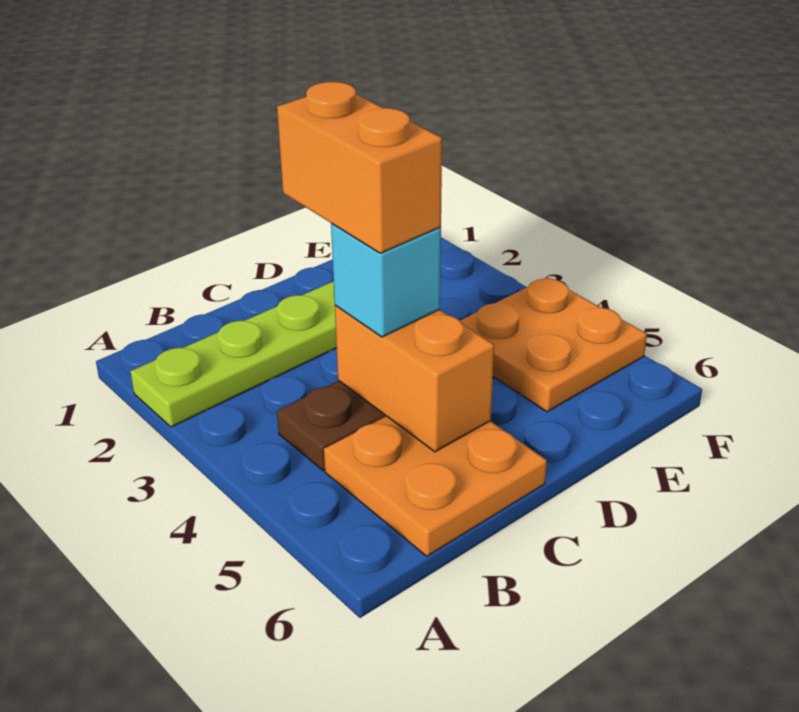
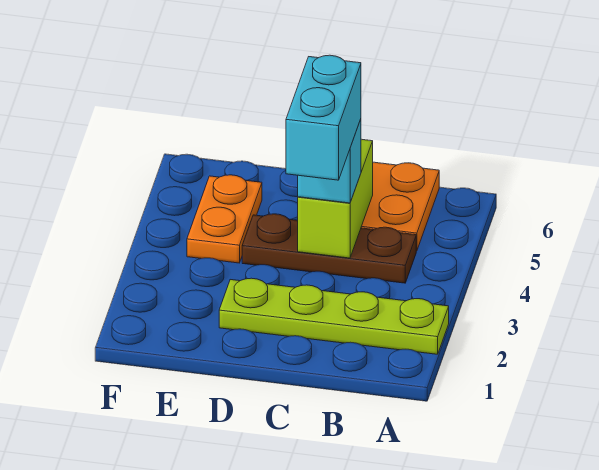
orange 1x2 brick [277,82,442,253] -> cyan 1x2 brick [286,55,361,180]
orange 1x2 brick [335,305,494,452] -> lime 1x2 brick [298,139,373,258]
orange 2x2 plate [460,278,647,412] -> orange 1x2 plate [187,175,262,263]

